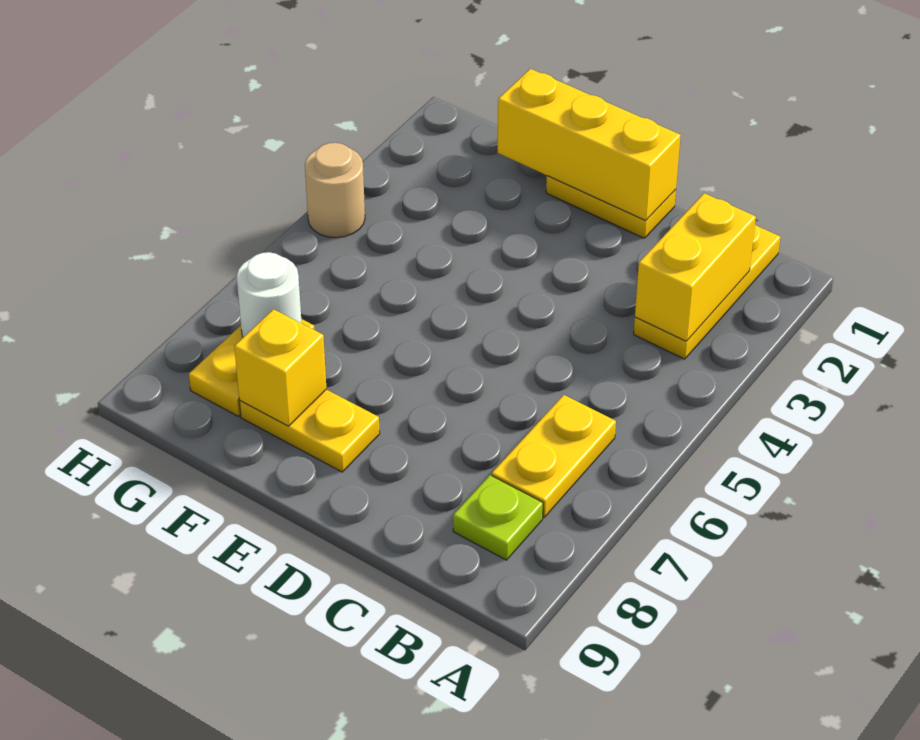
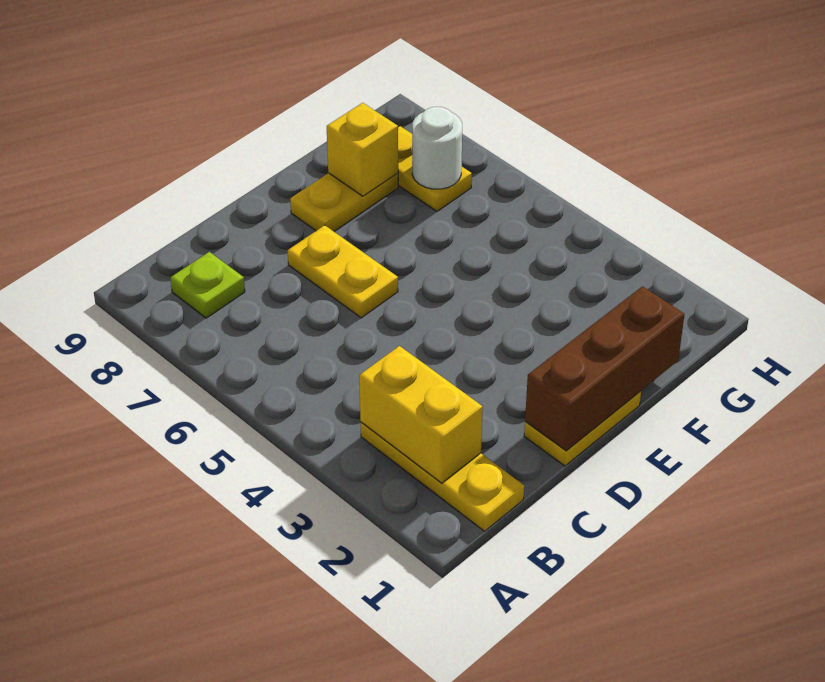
yellow 1x2 plate [492,395,616,517] -> yellow 1x2 plate moved to [288,225,398,318]
yellow 1x3 brick [497,69,681,221] -> brown 1x3 brick [525,286,684,451]
tan 1x1 round brick [305,143,365,238] -> none

